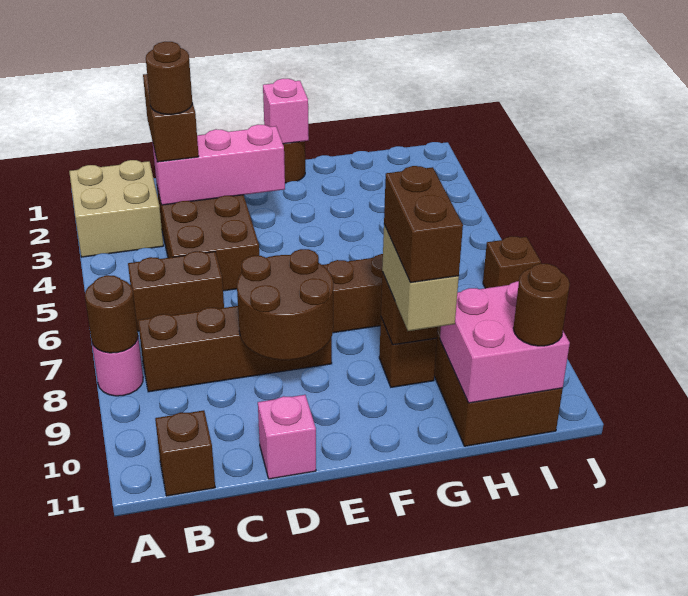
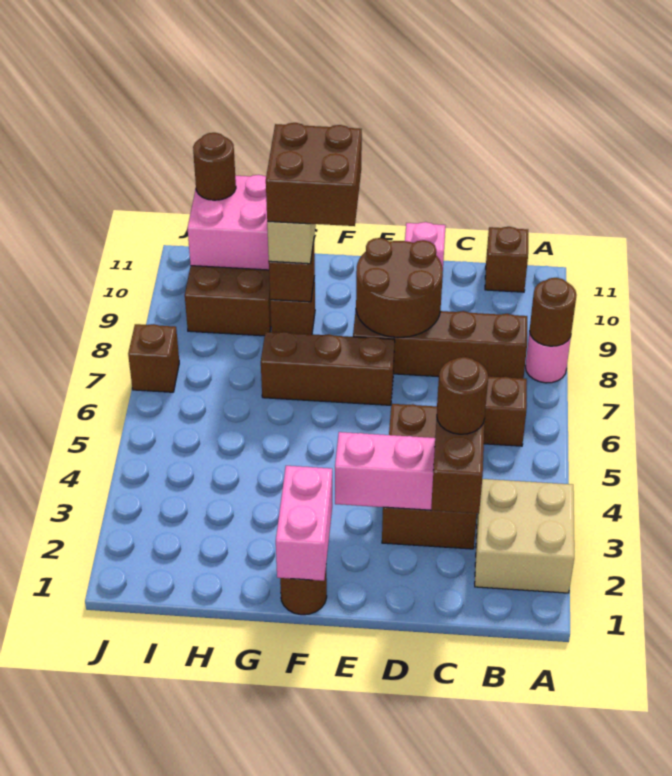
pink 1x1 brick [263,79,309,144] -> pink 1x2 brick [276,466,332,581]
brown 1x2 brick [384,166,463,283] -> brown 2x2 brick [266,123,362,226]

